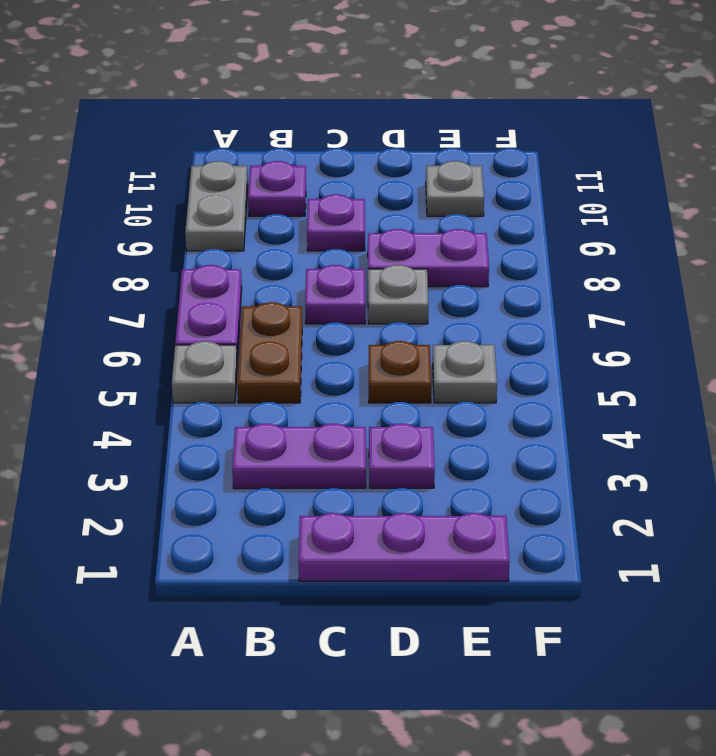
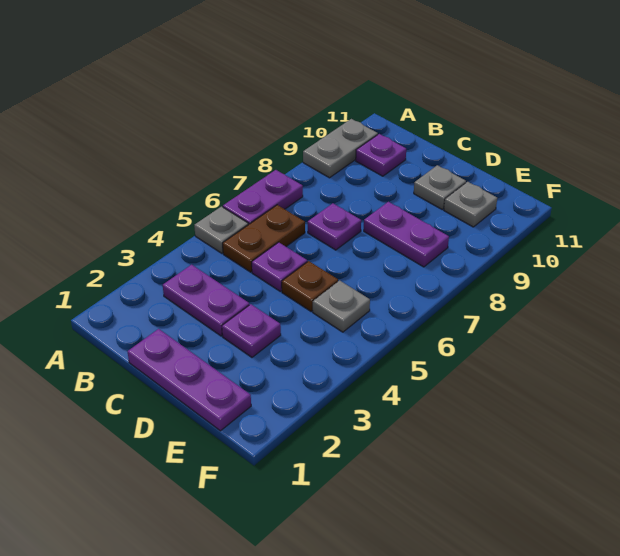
purple 1x1 plate [307,194,365,251] -> purple 1x1 plate moved to [252,242,307,291]
grey 1x1 plate [368,265,428,324] -> grey 1x1 plate moved to [414,165,466,209]

